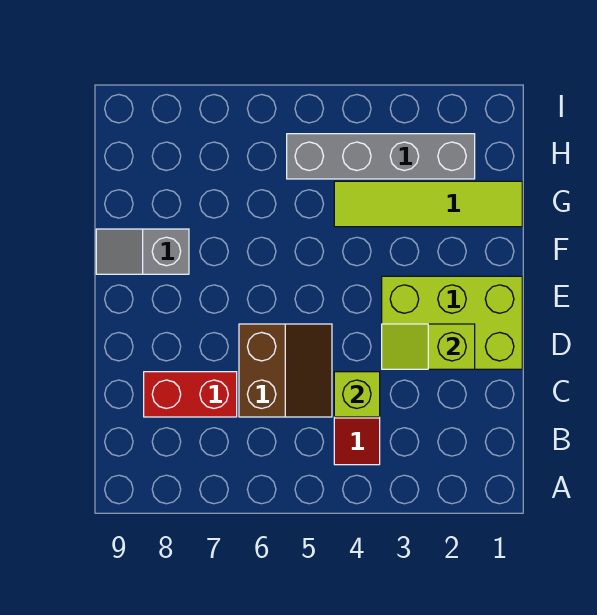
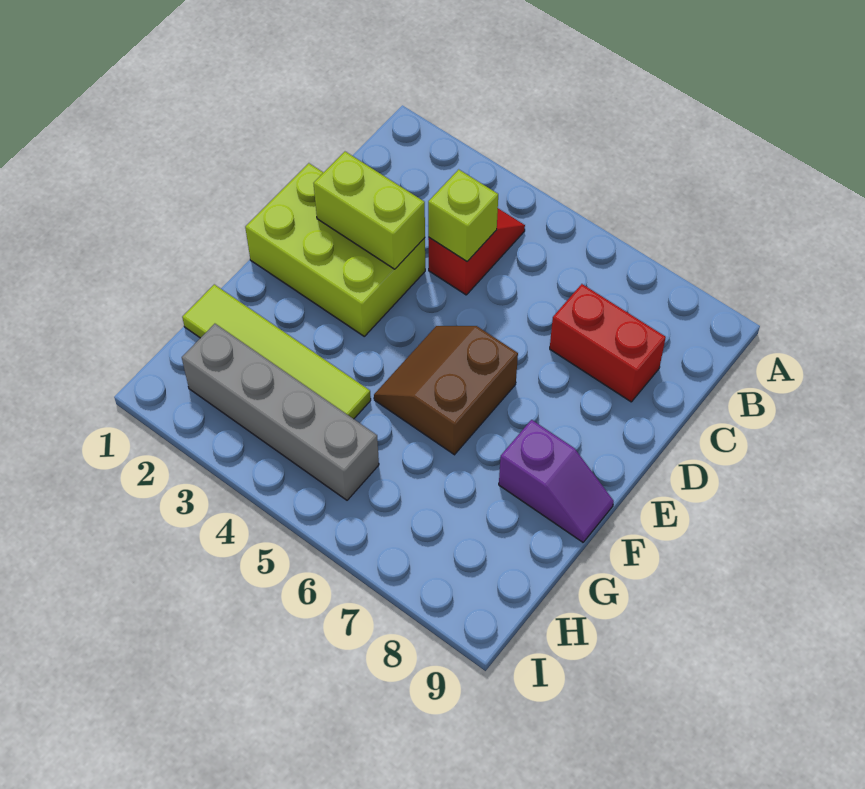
brown 2x2 slope [239,324,332,417] -> brown 2x2 slope moved to [374,326,518,455]
lime 1x2 slope [382,324,475,369] -> lime 1x2 brick [314,152,425,269]
grey 1x2 slope [96,229,189,274] -> purple 1x2 slope [499,420,614,542]

